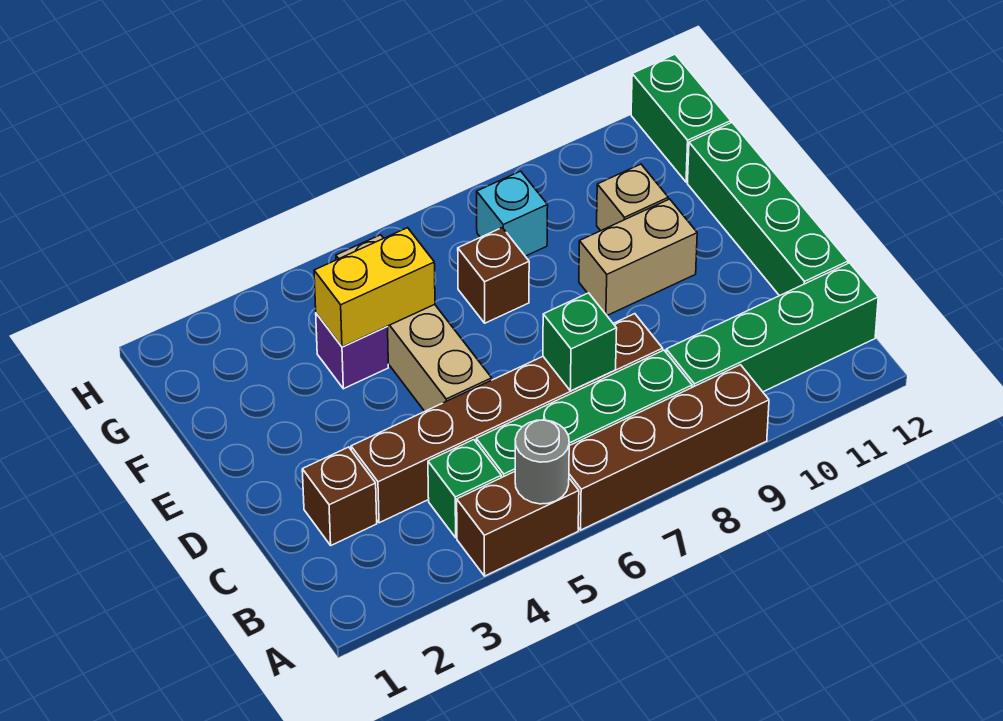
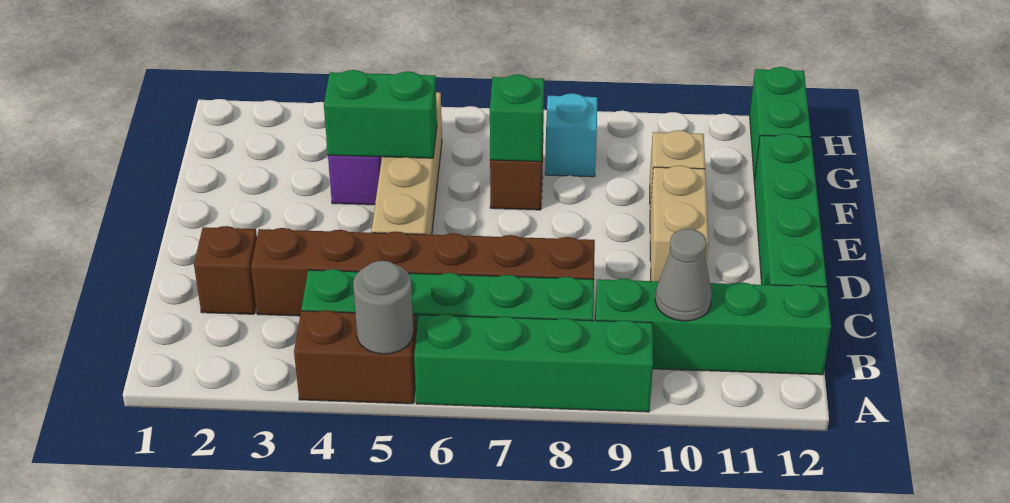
brown 1x4 brick [569,365,769,530] -> green 1x4 brick [414,314,653,412]
none -> grey 1x1 cone [655,229,712,321]
green 1x1 brick [543,293,617,391] -> green 1x1 brick moved to [490,75,544,162]
tan 1x2 brick [579,199,697,315] -> tan 1x2 brick turned to [650,166,708,281]
yellow 1x2 brick [314,228,435,347] -> green 1x2 brick [324,70,437,158]

